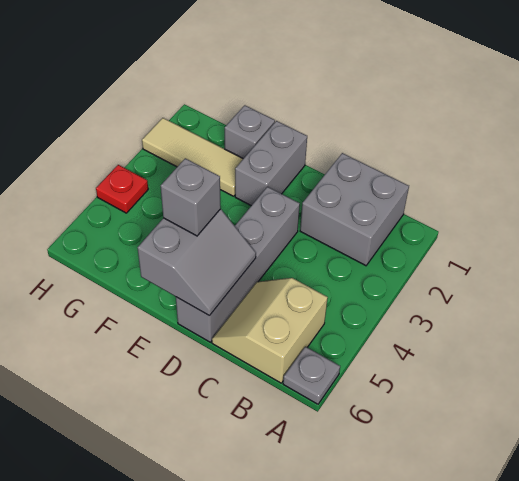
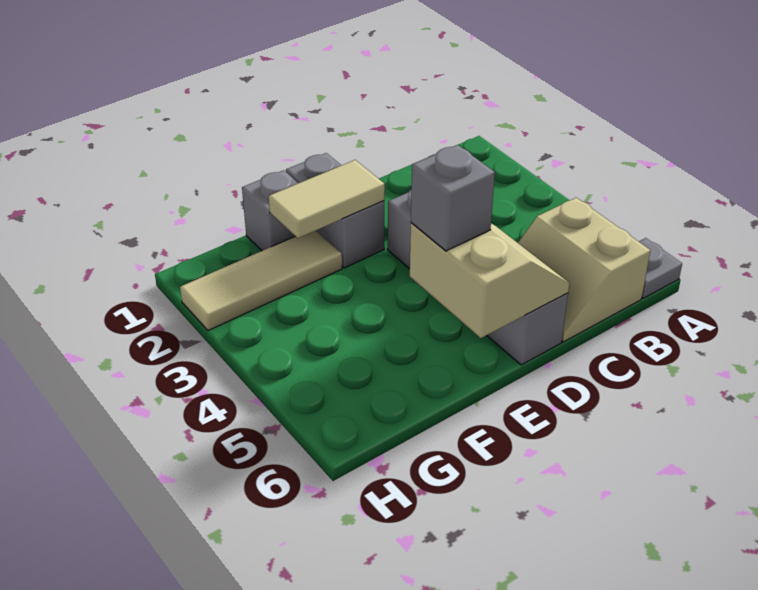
grey 2x2 brick [300,153,409,266] -> none
grey 2x2 slope [138,209,256,316] -> tan 2x2 slope [410,223,569,338]
none -> tan 1x2 tile [269,160,385,238]
red 1x1 plate [96,165,148,213] -> none

